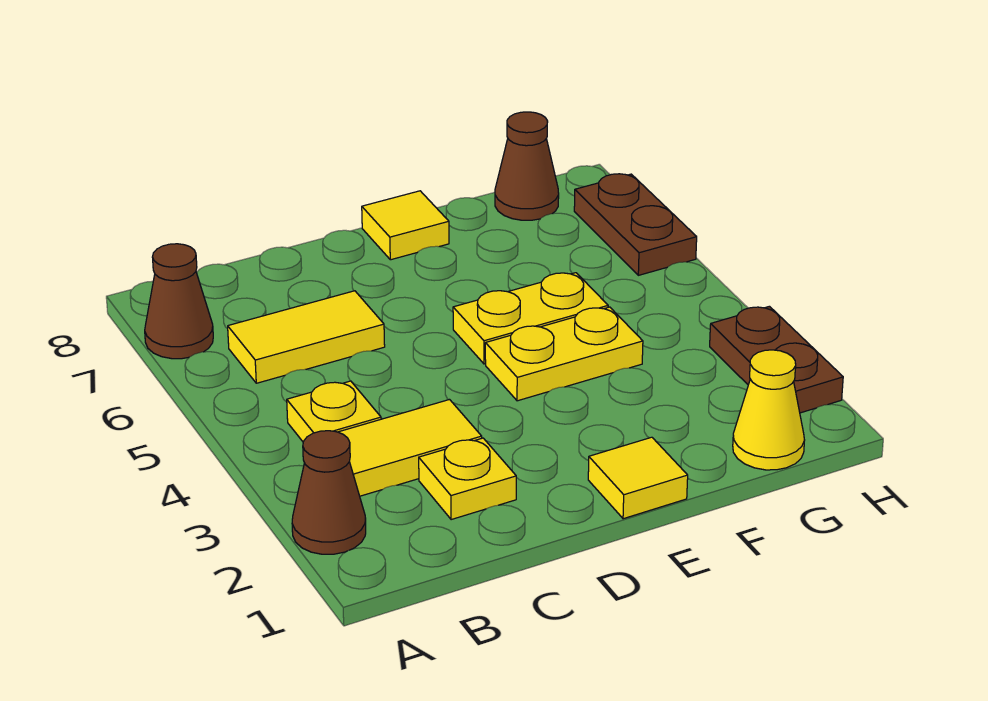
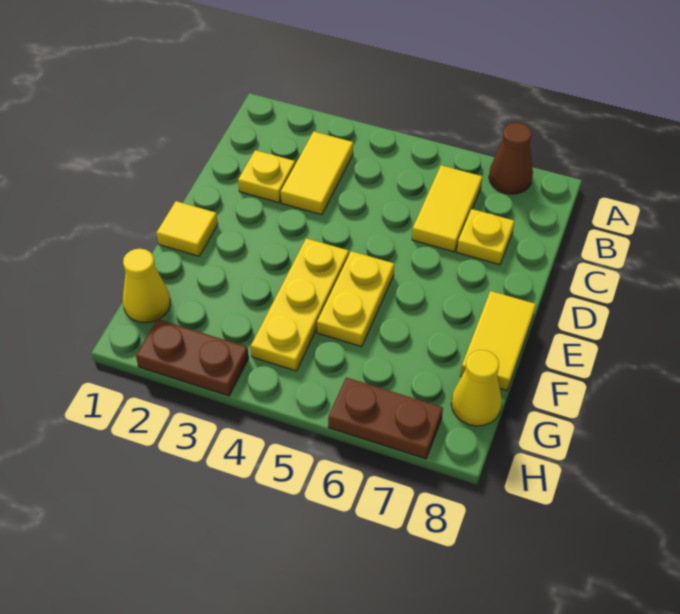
brown 1x1 cone [292,431,366,554] -> none
yellow 1x1 plate [287,381,381,442] -> yellow 1x1 plate moved to [457,209,514,265]
yellow 1x2 plate [485,307,643,401] -> yellow 1x3 plate [251,238,349,371]
yellow 1x1 tile [362,191,449,260] -> yellow 1x2 tile [461,291,536,391]
brown 1x1 cone [495,112,559,220] -> yellow 1x1 cone [451,350,502,426]

